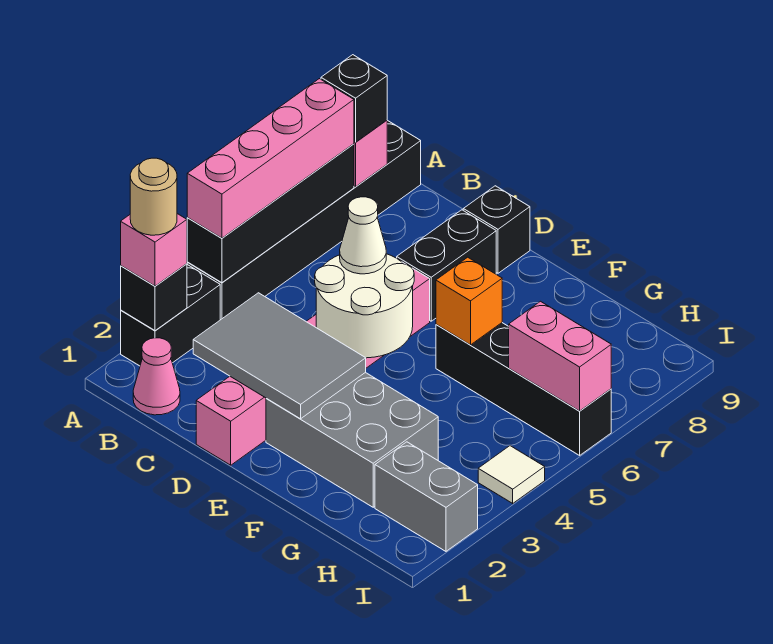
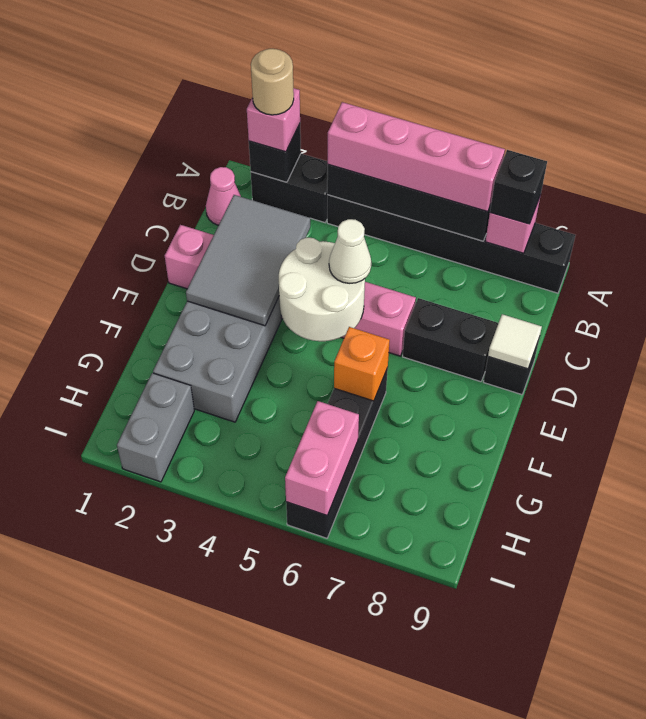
white 1x1 tile [478,446,545,503] -> white 1x1 tile moved to [488,314,542,369]

